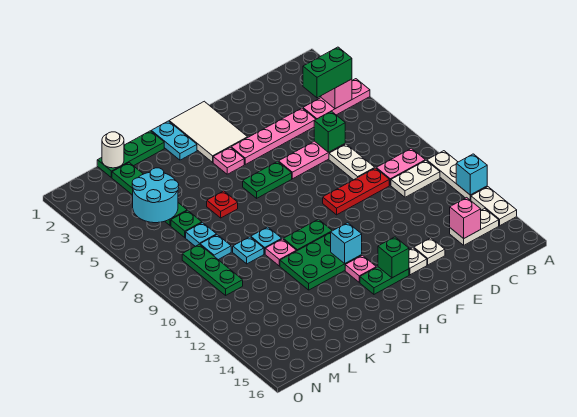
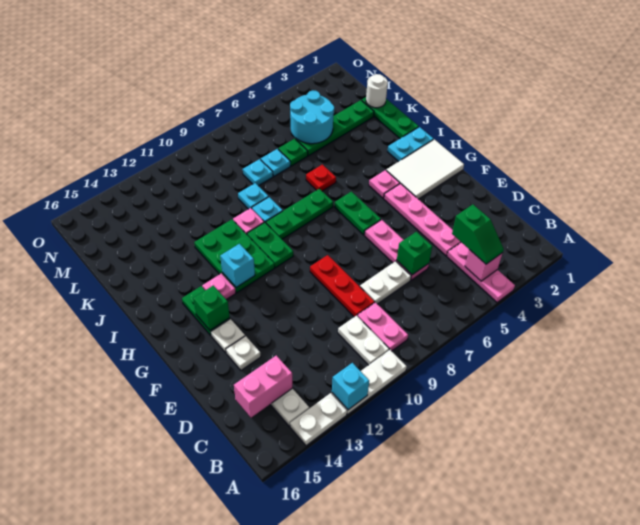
green 1x2 brick [303,47,352,98] -> green 1x2 slope [452,205,504,264]
pink 1x1 brick [450,198,481,239] -> pink 1x2 brick [234,355,292,417]
green 1x3 plate [182,244,243,295] -> green 1x3 plate moved to [266,189,333,239]

